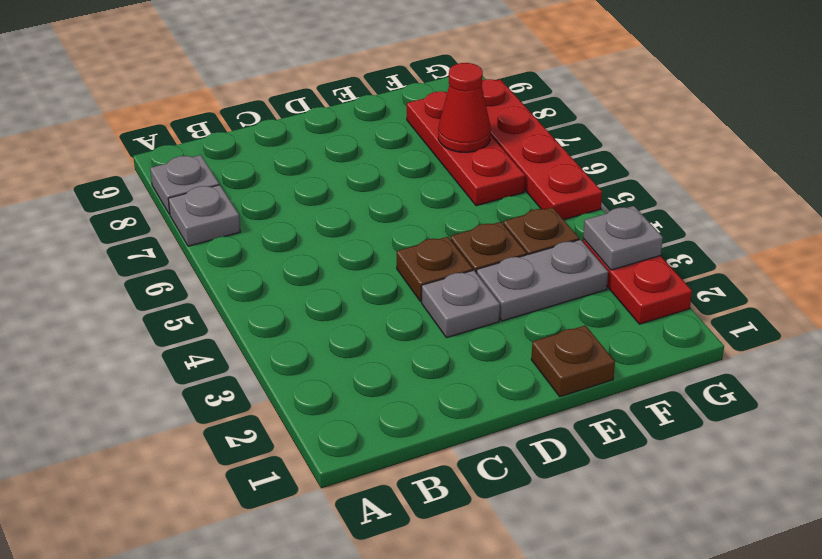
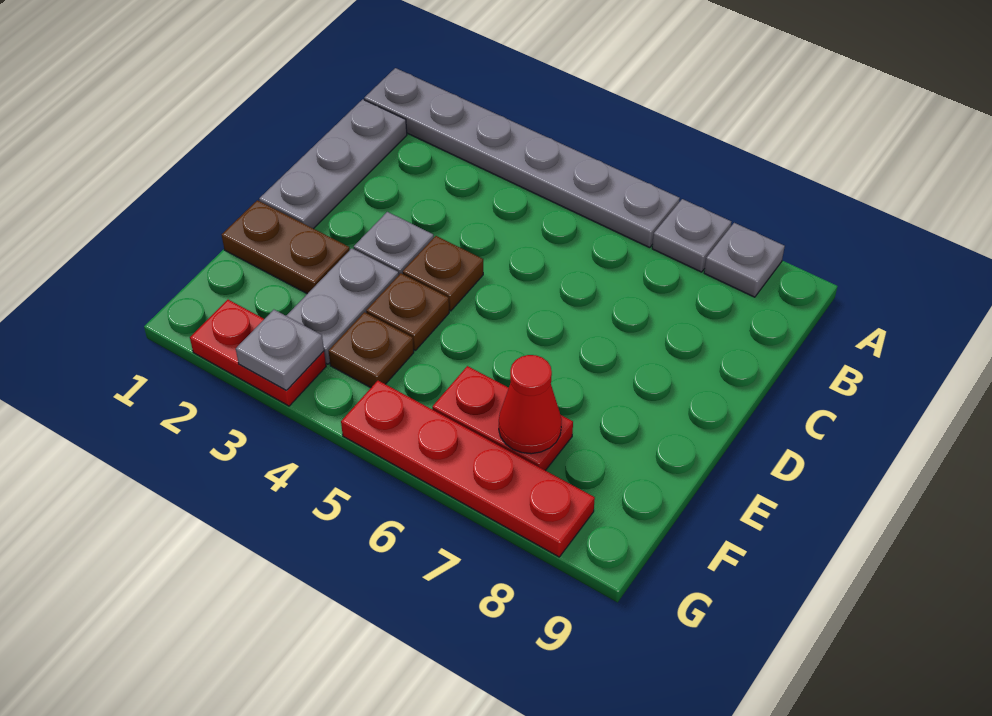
none -> grey 1x6 plate [364,68,680,248]
none -> grey 1x3 plate [259,99,407,229]
brown 1x1 plate [531,325,615,397] -> brown 1x2 plate [222,200,350,294]
red 1x3 plate [407,91,525,206] -> red 1x2 plate [432,366,573,470]

